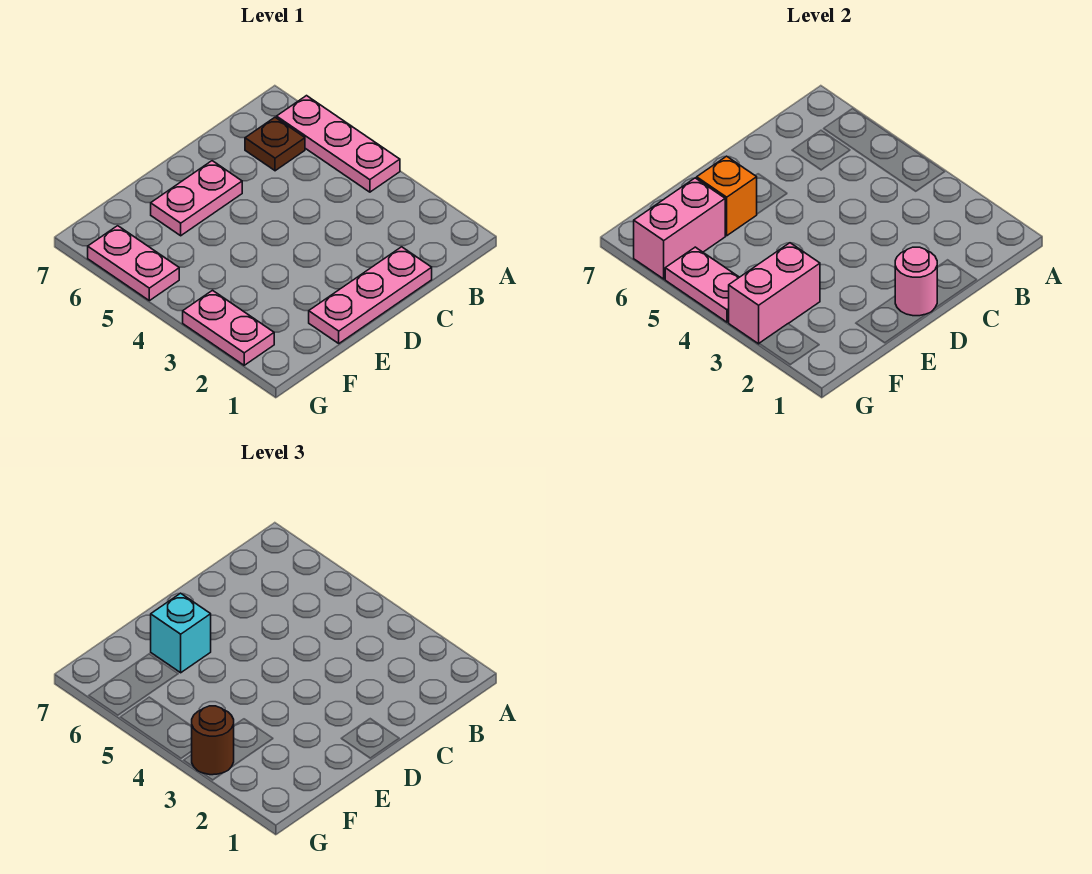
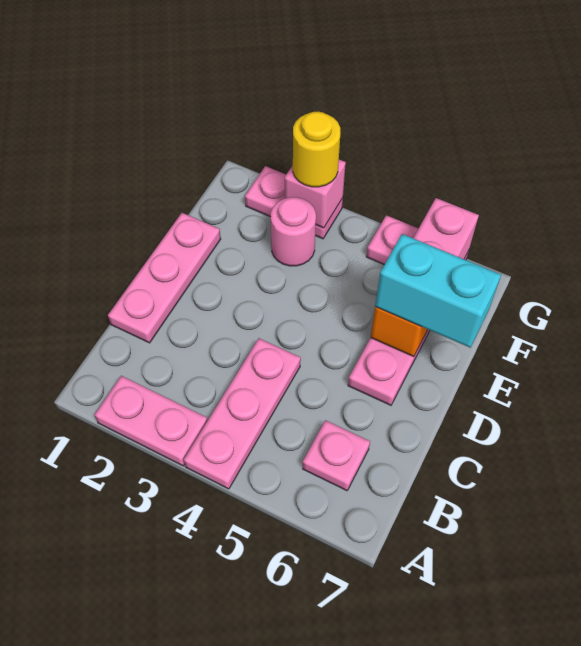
pink 1x3 plate [277,96,400,192] -> pink 1x3 plate turned to [184,338,301,489]
brown 1x1 plate [245,117,305,171] -> pink 1x1 plate [303,420,370,491]
pink 1x1 round brick [895,247,937,316] -> pink 1x1 round brick moved to [271,197,316,266]
cyan 1x1 brick [151,593,211,673] -> cyan 1x2 brick [375,234,501,348]
pink 1x2 brick [729,243,820,344] -> pink 1x1 brick [285,160,346,228]
brown 1x1 round brick [191,706,234,775] -> yellow 1x1 round brick [293,112,340,187]
pink 1x2 plate [665,247,739,322] -> pink 1x2 plate moved to [94,376,207,466]

